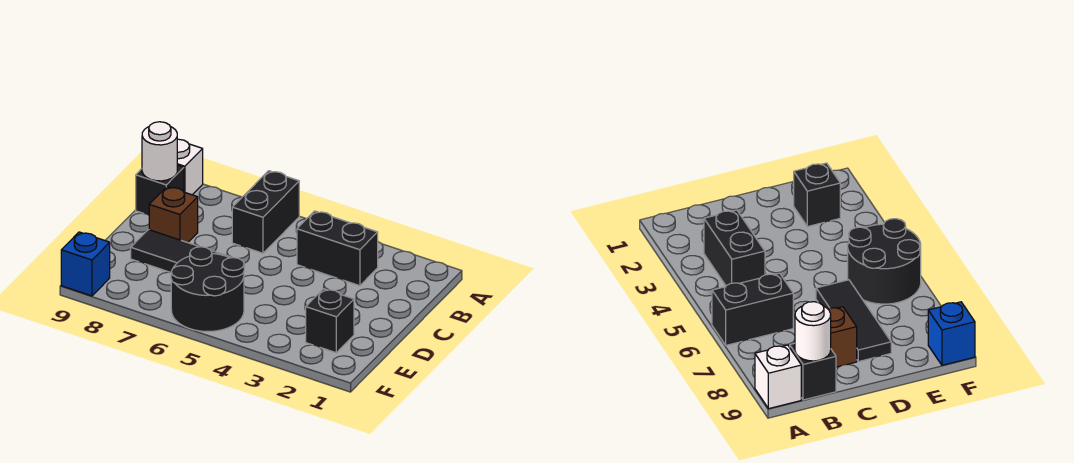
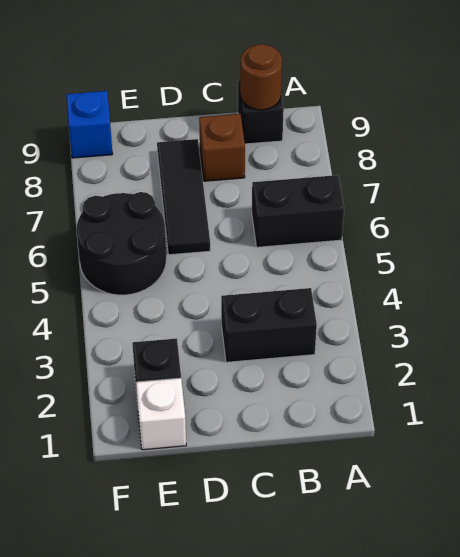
white 1x1 brick [177,139,203,195] -> white 1x1 brick moved to [136,378,186,450]
black 1x2 brick [297,211,378,286] -> black 1x2 brick turned to [221,288,317,362]
white 1x1 round brick [142,122,177,181] -> brown 1x1 round brick [240,44,282,110]

